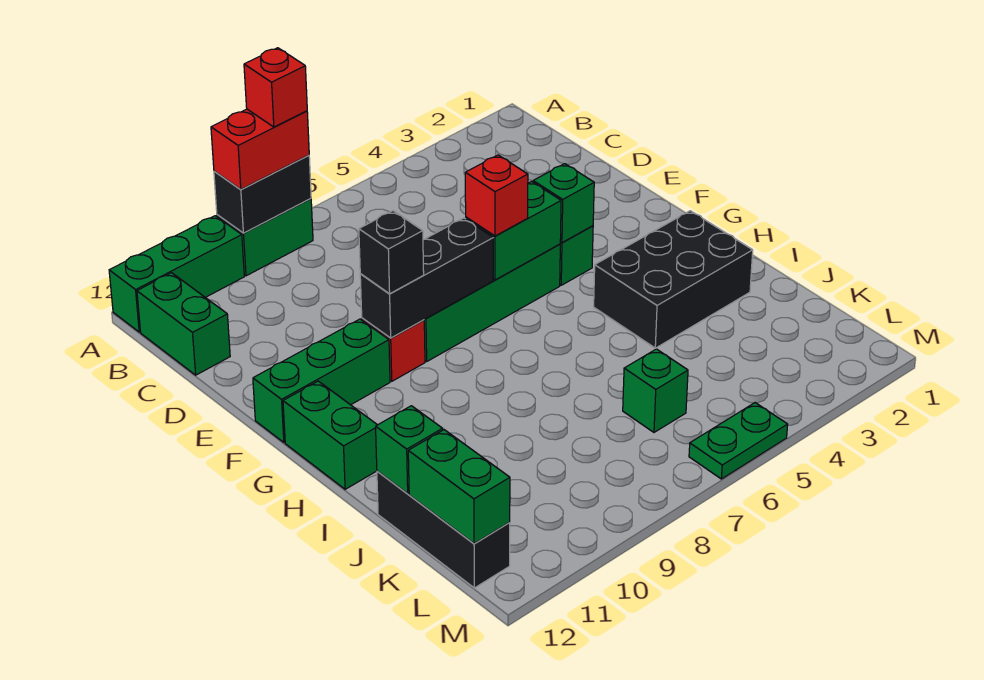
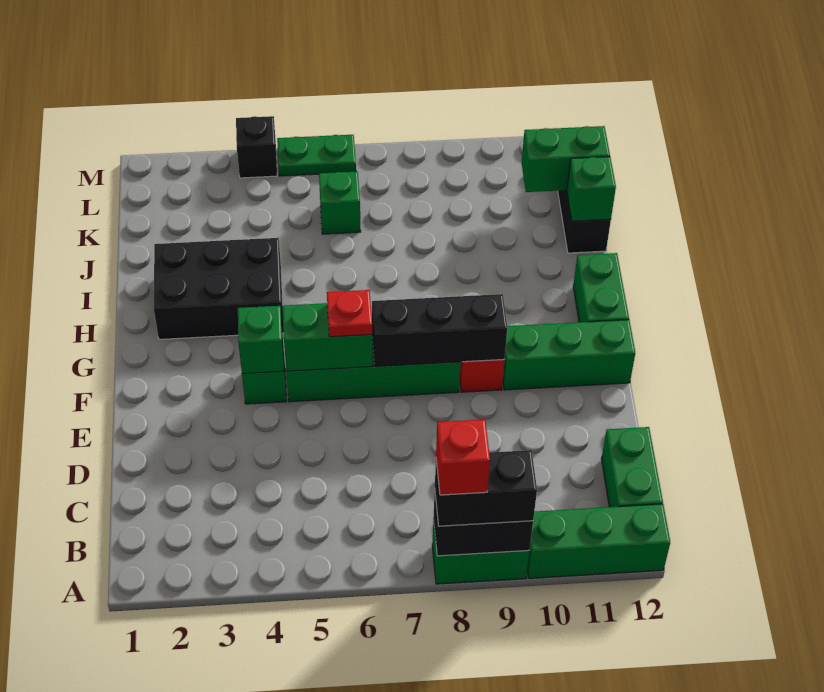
red 1x2 brick [211,109,309,189] -> black 1x2 brick [435,450,537,526]
red 1x1 brick [465,155,528,236] -> red 1x1 plate [327,290,372,337]
black 1x1 brick [359,211,424,294] -> black 1x1 brick moved to [236,116,277,178]
green 1x2 brick [408,430,510,544] -> green 1x2 brick turned to [522,126,610,192]

